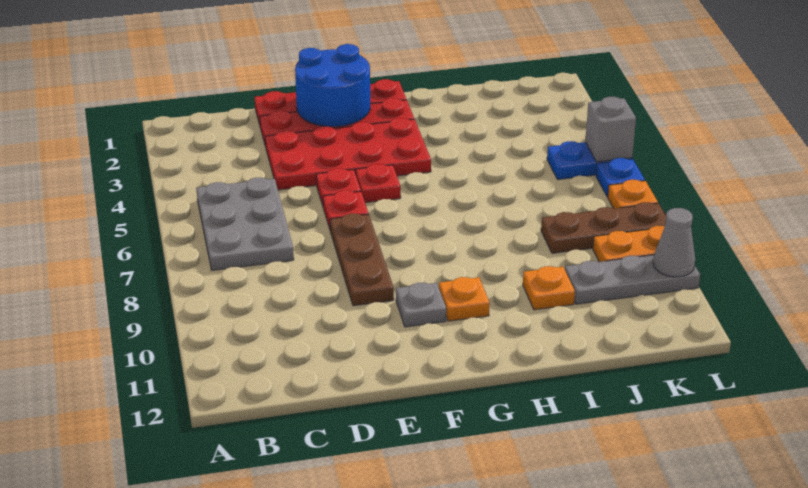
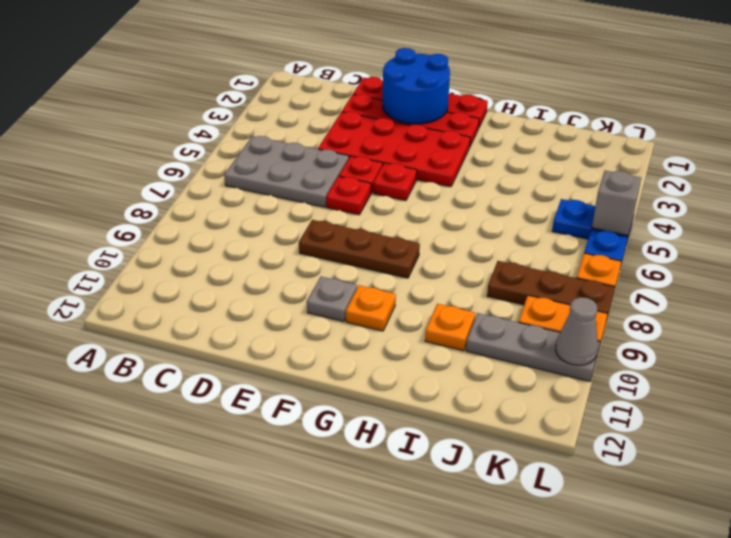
grey 2x3 plate [197,178,294,270] -> grey 2x3 plate turned to [224,136,349,207]
brown 1x3 plate [330,213,394,306] -> brown 1x3 plate turned to [299,220,420,278]

